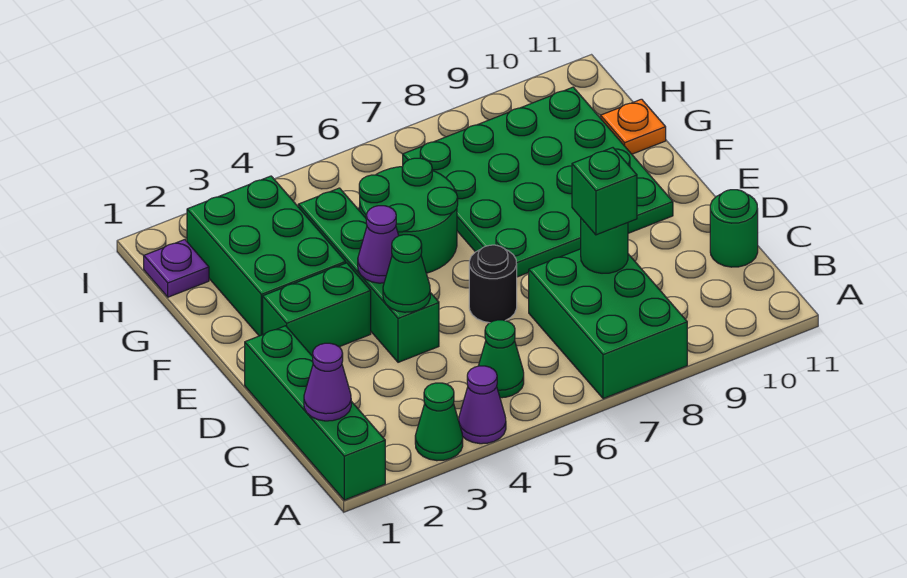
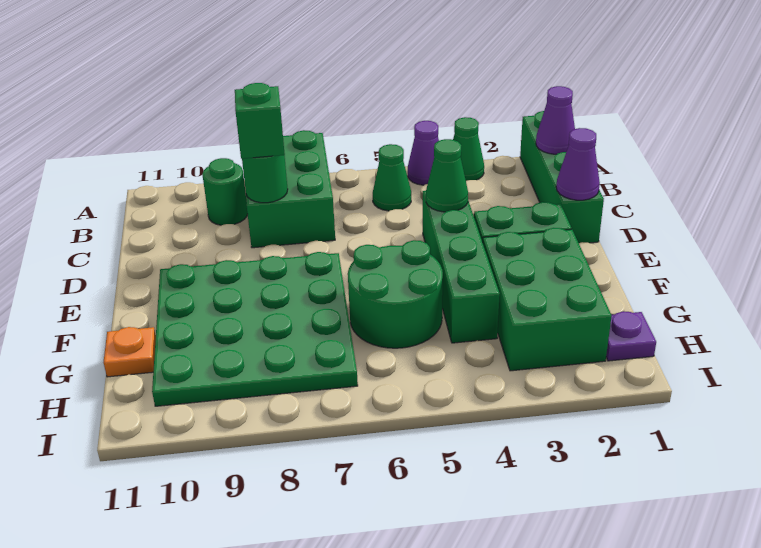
green 1x1 round brick [710,190,758,267] -> green 1x1 round brick moved to [202,158,247,225]
black 1x1 round brick [469,245,517,323] -> none
purple 1x1 cone [358,206,399,283] -> purple 1x1 cone moved to [556,128,600,200]

